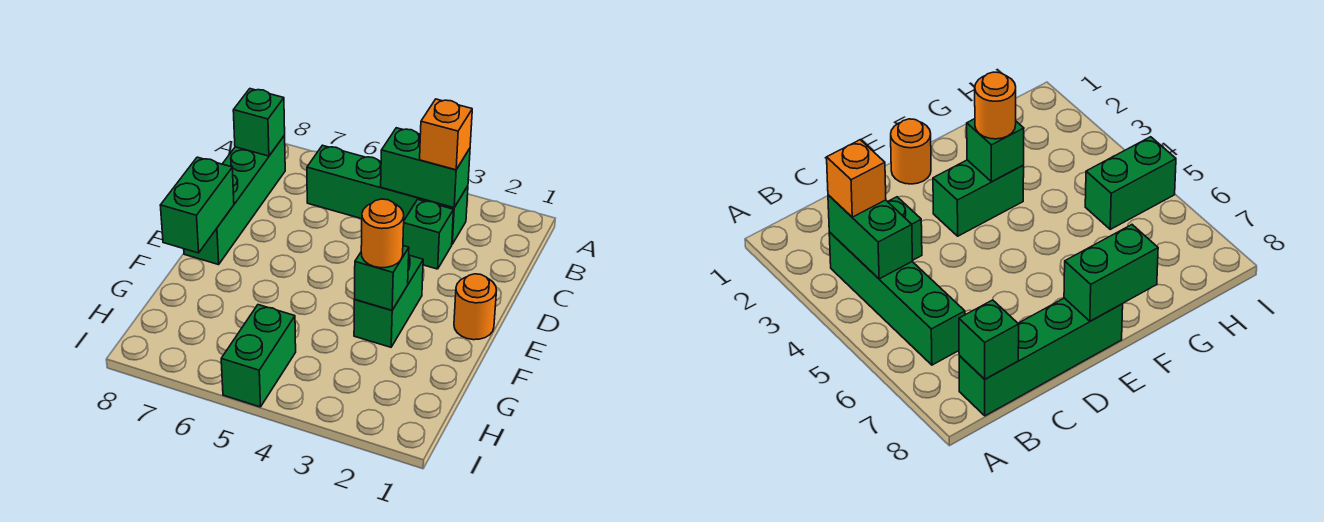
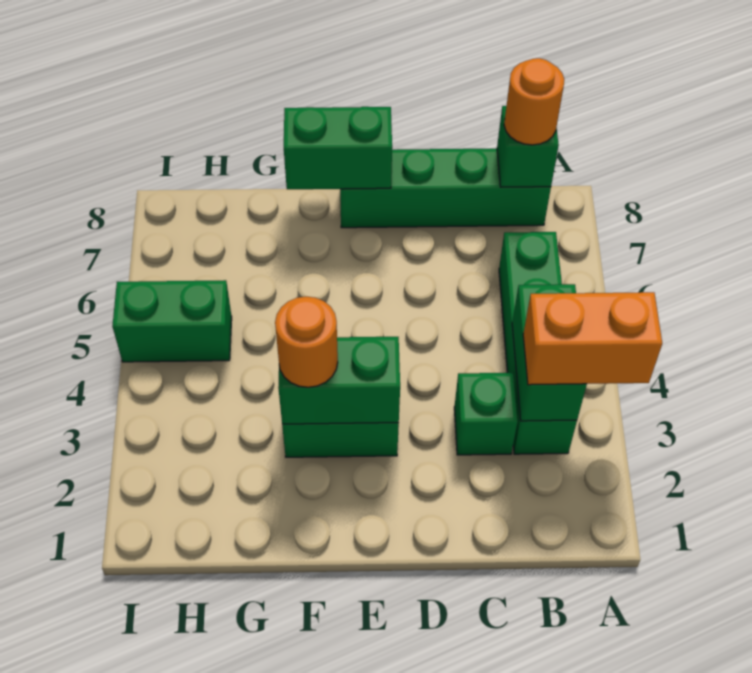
orange 1x1 brick [420,99,472,170] -> orange 1x2 brick [523,292,662,385]
orange 1x1 round brick [454,274,497,340] -> orange 1x1 round brick moved to [504,58,564,145]
green 1x1 brick [354,246,409,310] -> green 1x2 brick [278,337,400,424]

